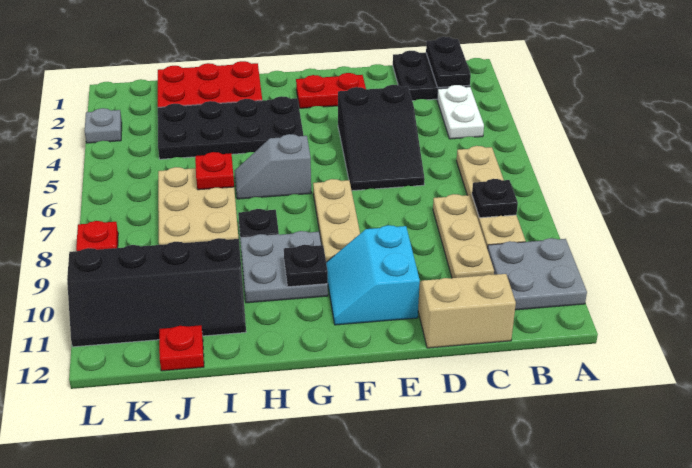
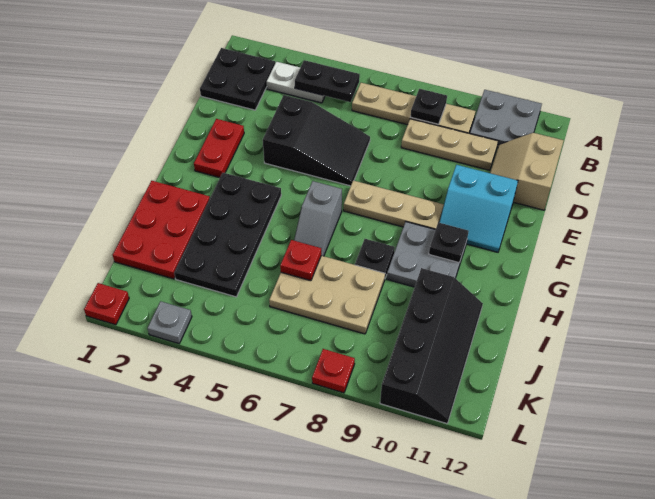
black 1x2 plate [426,37,471,87] -> black 1x2 plate moved to [295,60,360,102]
red 1x1 plate [159,325,204,371] -> red 1x1 plate moved to [84,283,129,325]

